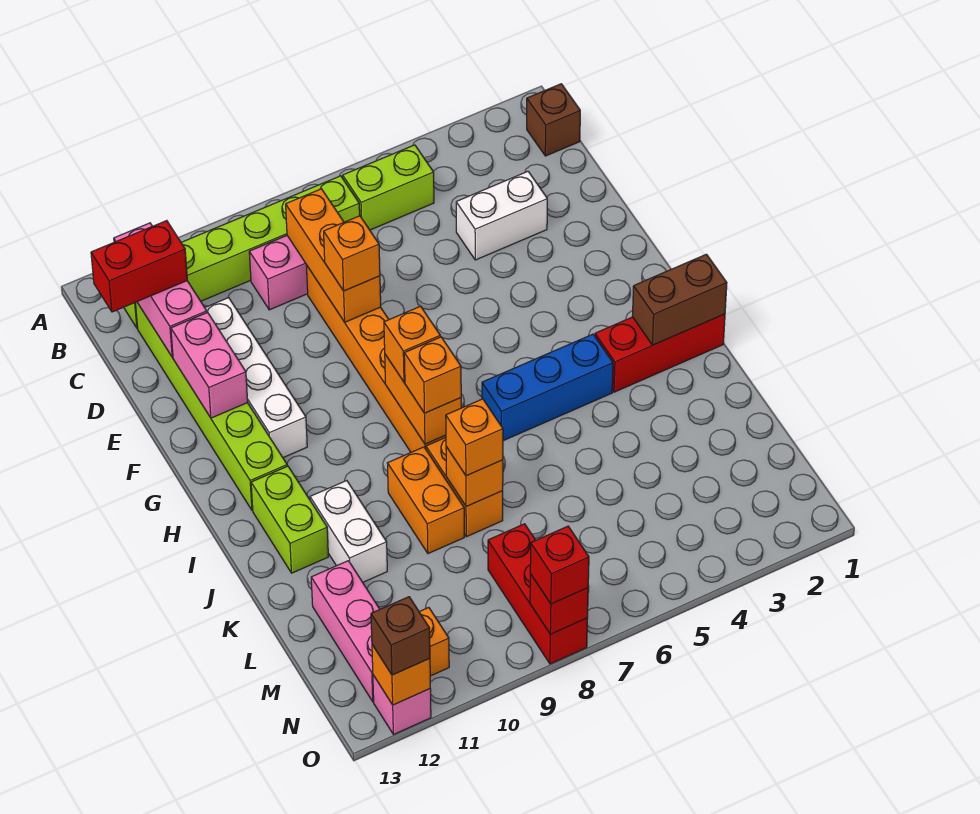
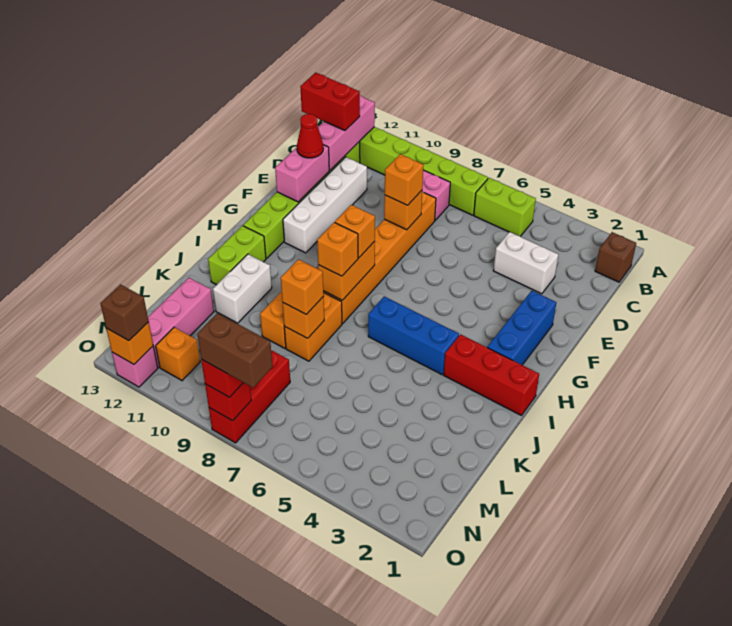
orange 1x3 brick [286,189,381,322] -> orange 1x1 brick [384,191,422,230]
none -> red 1x1 cone [297,114,323,158]
none -> blue 1x3 brick [487,291,556,365]
brown 1x2 brick [632,254,727,345] -> brown 1x2 brick moved to [197,313,273,388]

